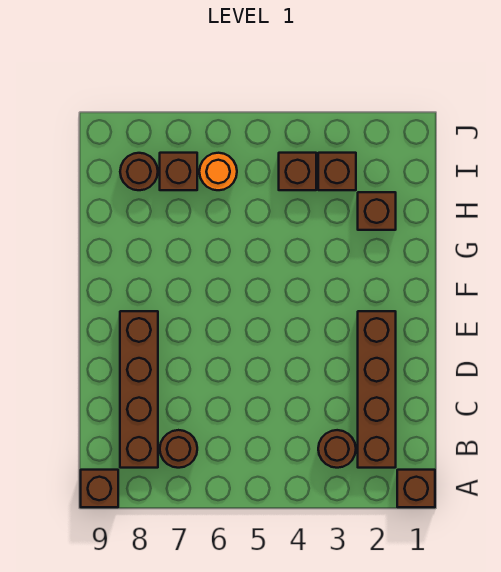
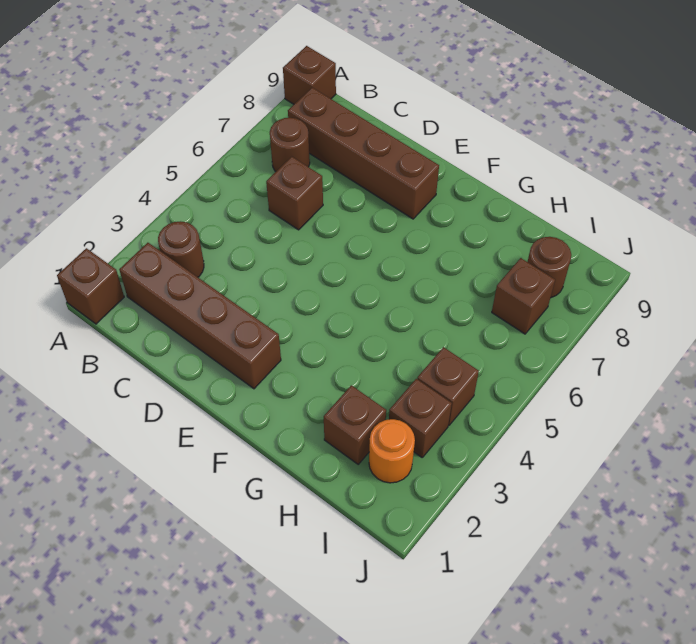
none -> brown 1x1 brick [266,157,323,230]
orange 1x1 round brick [199,153,237,190] -> orange 1x1 round brick moved to [369,419,415,483]

